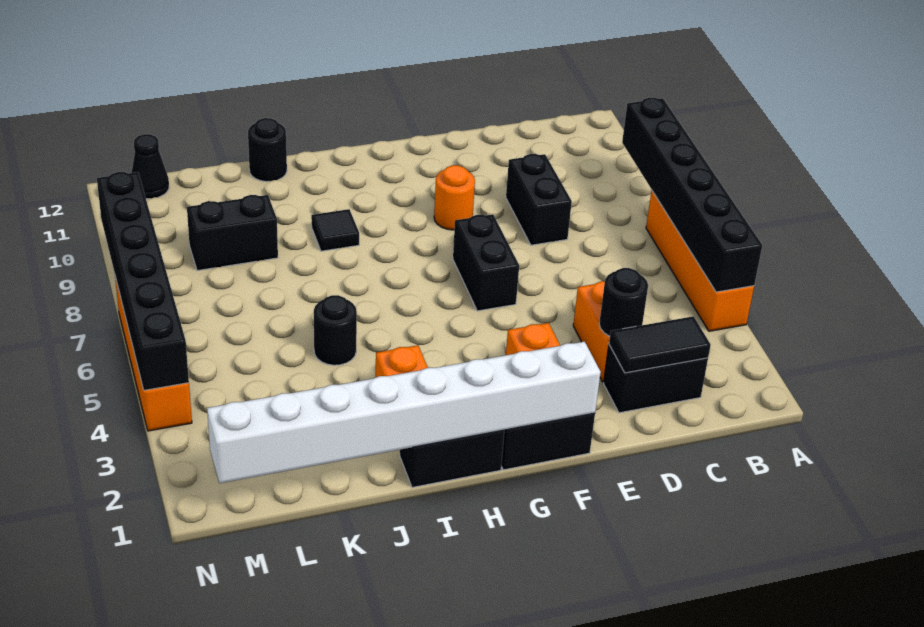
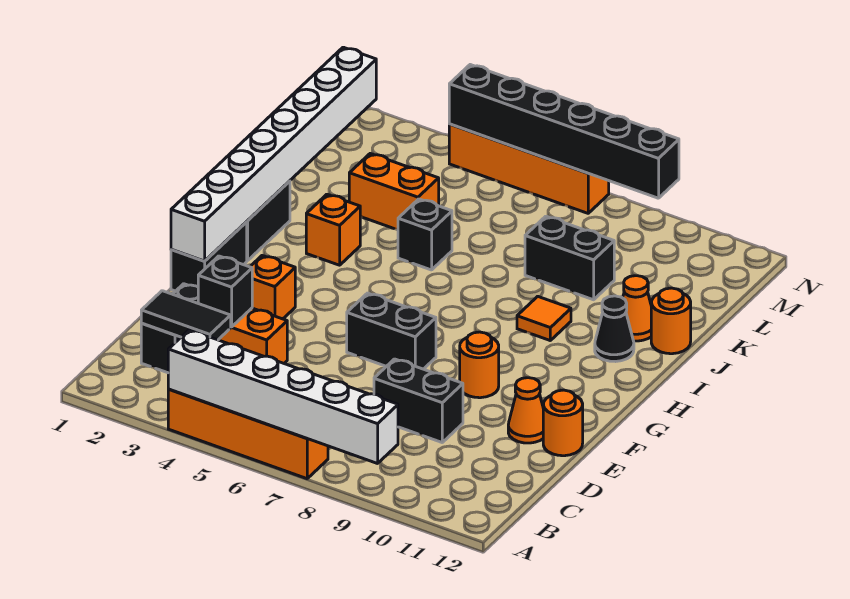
black 1x6 brick [622,98,762,292] -> white 1x6 brick [168,330,398,464]
black 1x2 tile [609,316,711,373] -> black 1x2 tile turned to [141,291,231,340]
black 1x1 round brick [599,268,648,336] -> black 1x1 brick [198,256,252,327]
none -> orange 1x1 cone [508,378,543,443]
none -> orange 1x1 round brick [543,390,583,456]
black 1x1 tile [311,209,359,251] -> orange 1x1 tile [517,296,571,340]
black 1x1 round brick [314,295,357,365] -> black 1x1 brick [398,199,452,270]
none -> orange 1x1 cone [623,276,651,341]
black 1x1 round brick [248,118,287,182] -> orange 1x1 round brick [651,288,691,354]
none -> orange 1x2 brick [349,154,439,230]
black 1x2 brick [187,195,278,271] -> black 1x2 brick turned to [525,216,614,300]
black 1x1 cone [132,134,169,199] -> black 1x1 cone moved to [595,296,634,362]

